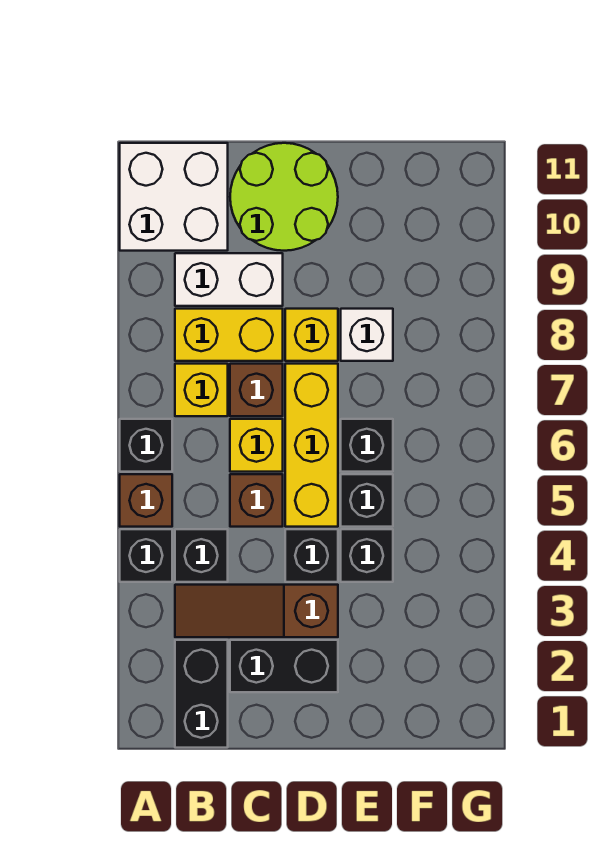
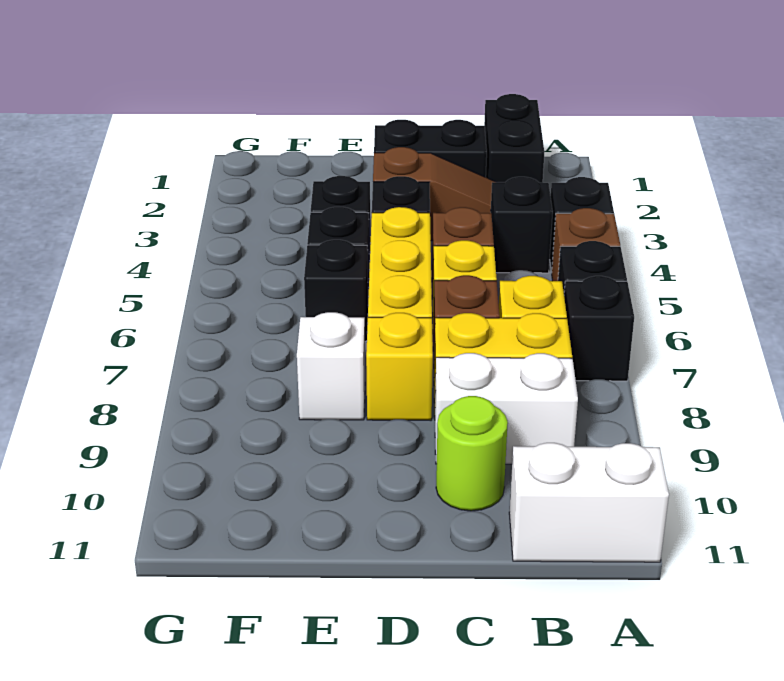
none -> black 1x1 brick [564,276,634,381]
white 2x2 brick [120,143,228,251] -> white 1x2 brick [509,443,669,562]
lime 2x2 round brick [230,143,338,251] -> lime 1x1 round brick [436,396,508,511]

